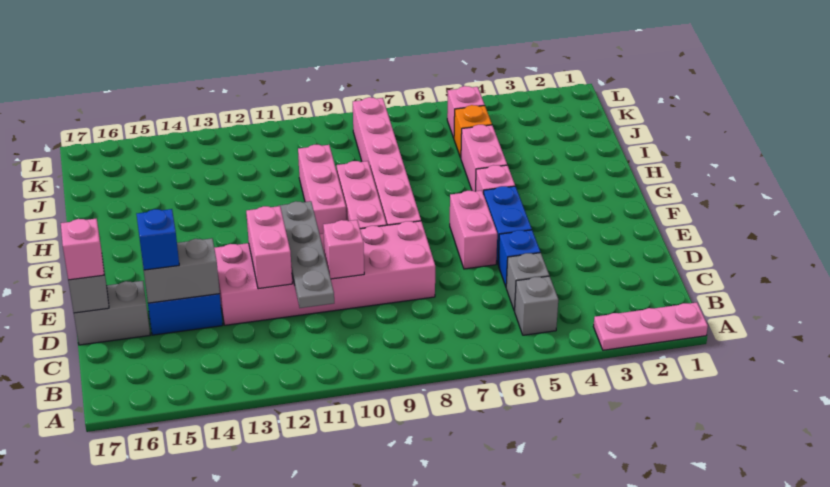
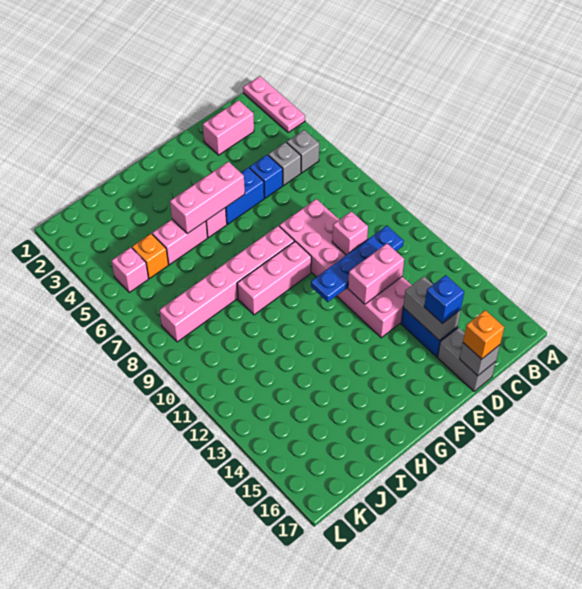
grey 1x4 plate [279,201,334,308] -> blue 1x4 plate [311,226,404,302]
pink 1x1 brick [61,219,104,280] -> orange 1x1 brick [463,310,504,359]
pink 1x2 brick [450,190,497,269] -> pink 1x2 brick moved to [203,100,254,155]
pink 1x3 brick [298,145,346,234] -> pink 1x3 brick moved to [170,162,245,234]

